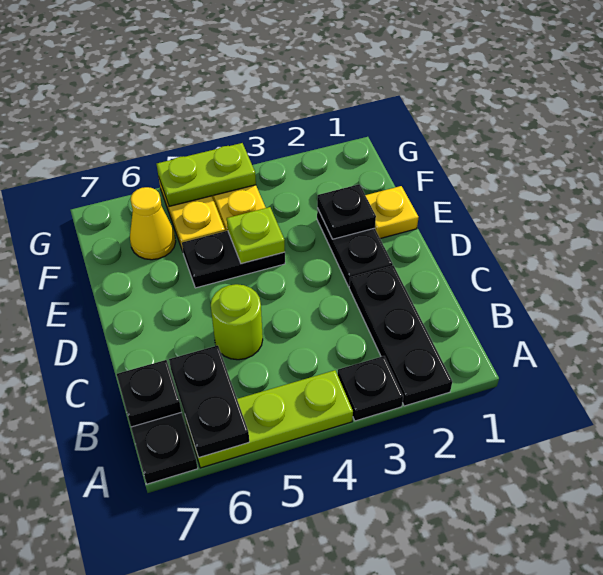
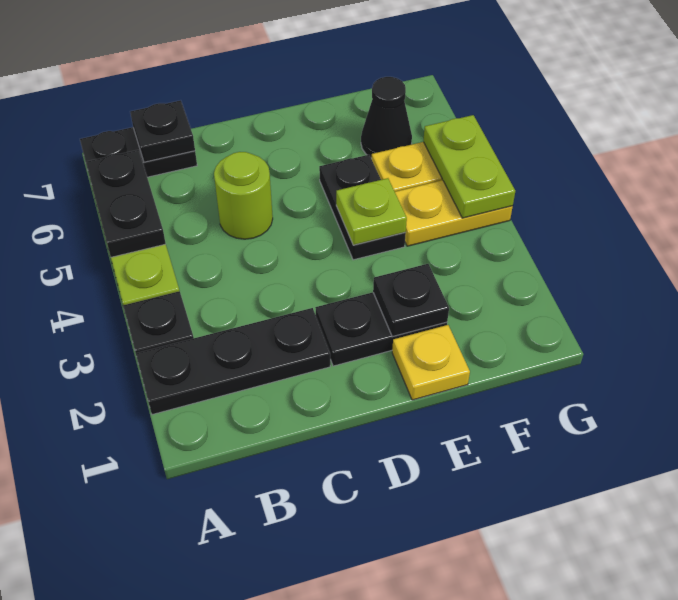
black 1x2 plate [169,345,249,458] -> black 1x2 plate turned to [86,150,166,257]
yellow 1x1 cone [130,187,176,260] -> black 1x1 cone [361,77,412,158]

